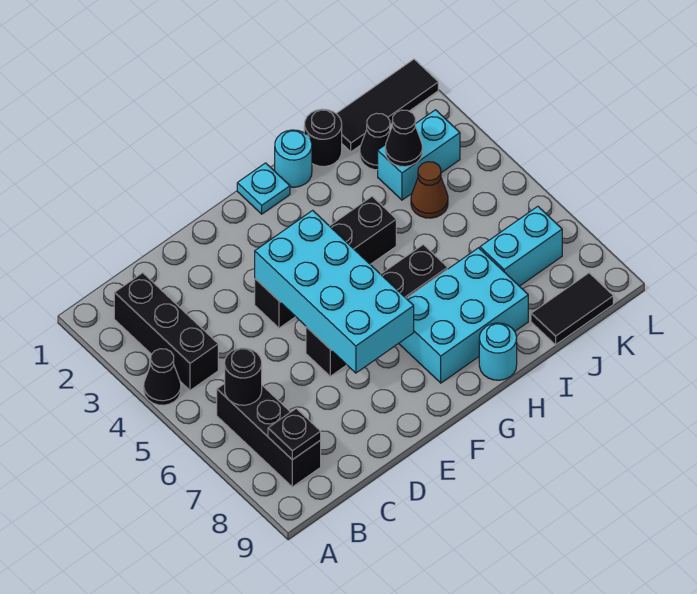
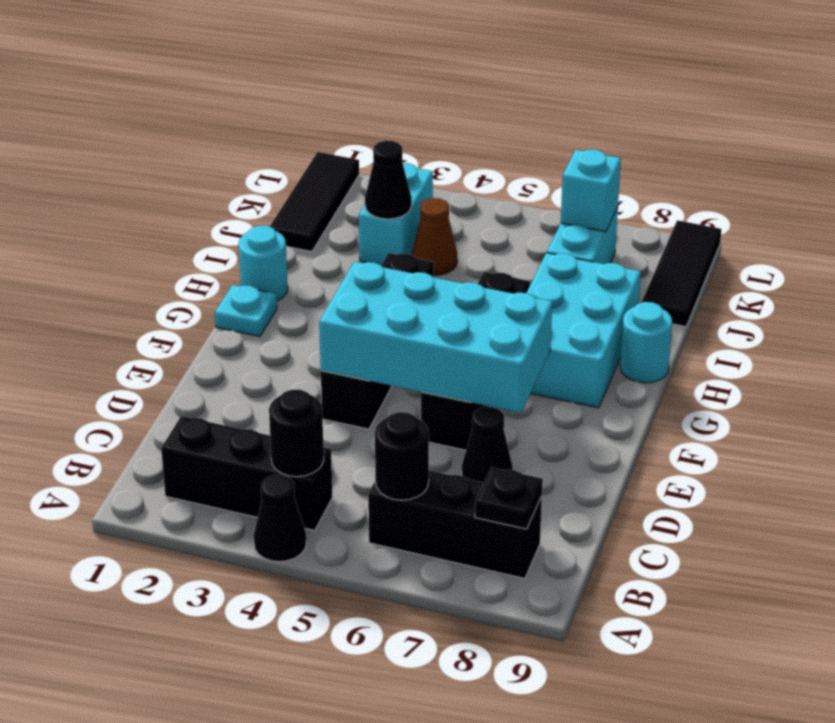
black 1x1 round brick [304,109,342,167] -> black 1x1 round brick moved to [269,390,324,477]
black 1x1 cone [360,113,391,170] -> black 1x1 cone moved to [462,407,513,482]
black 1x2 tile [531,273,613,345] -> black 1x3 tile [642,220,721,327]
none -> cyan 1x1 brick [561,150,621,232]

